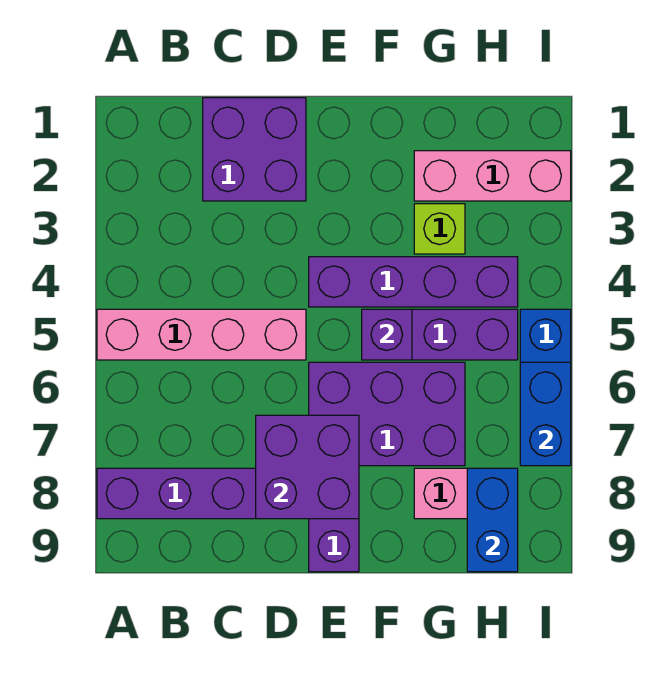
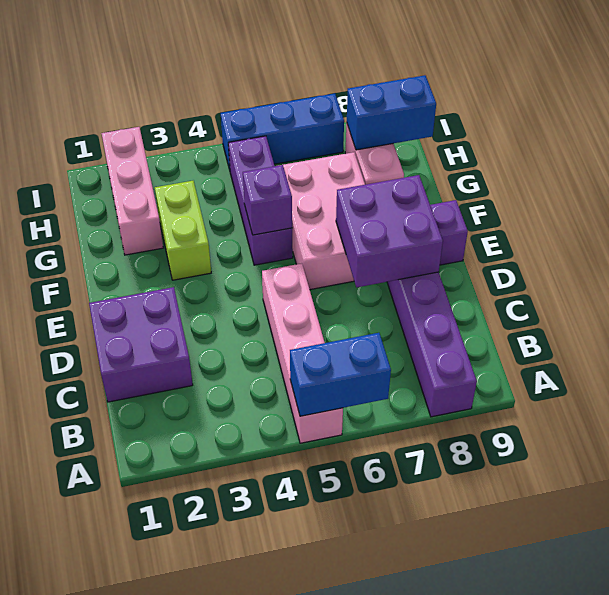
purple 1x4 brick [309,257,518,307] -> none
purple 2x3 brick [309,362,465,466] -> pink 2x3 brick [283,152,365,290]
lime 1x1 brick [414,204,465,254] -> lime 1x2 brick [155,181,211,280]
blue 1x2 brick [520,362,571,466] -> blue 1x2 brick moved to [290,333,391,416]

